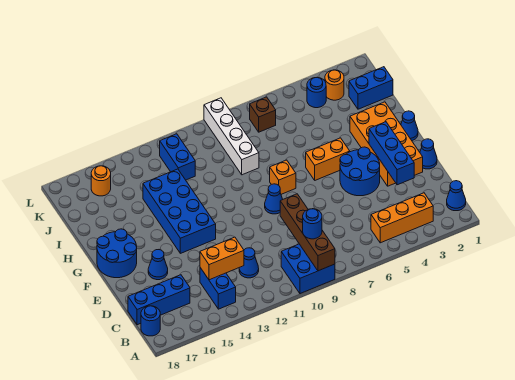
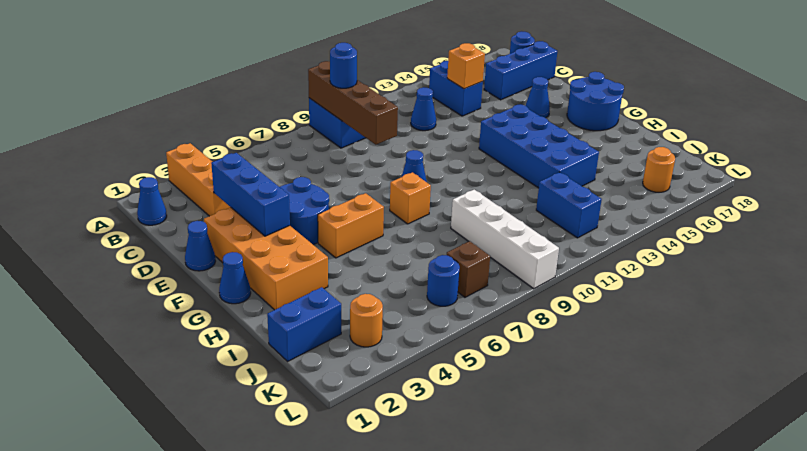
orange 1x3 brick [371,193,433,243] -> orange 1x3 brick turned to [166,143,230,216]
orange 1x2 brick [200,237,244,280] -> orange 1x1 brick [447,43,485,89]
blue 1x1 round brick [307,77,326,108] -> blue 1x1 round brick moved to [427,255,460,306]

